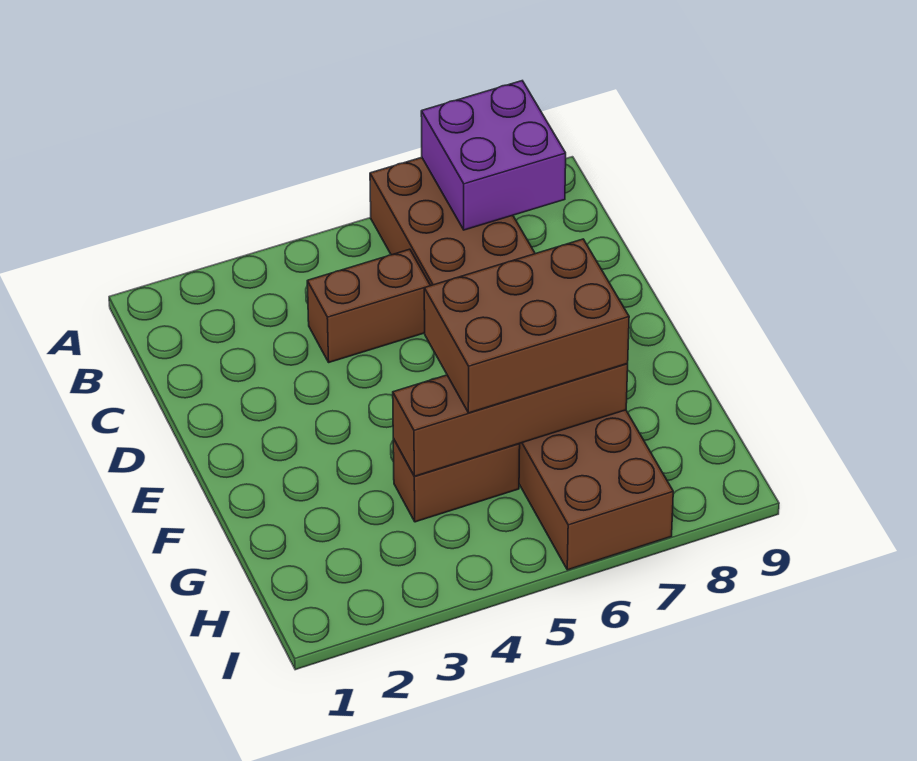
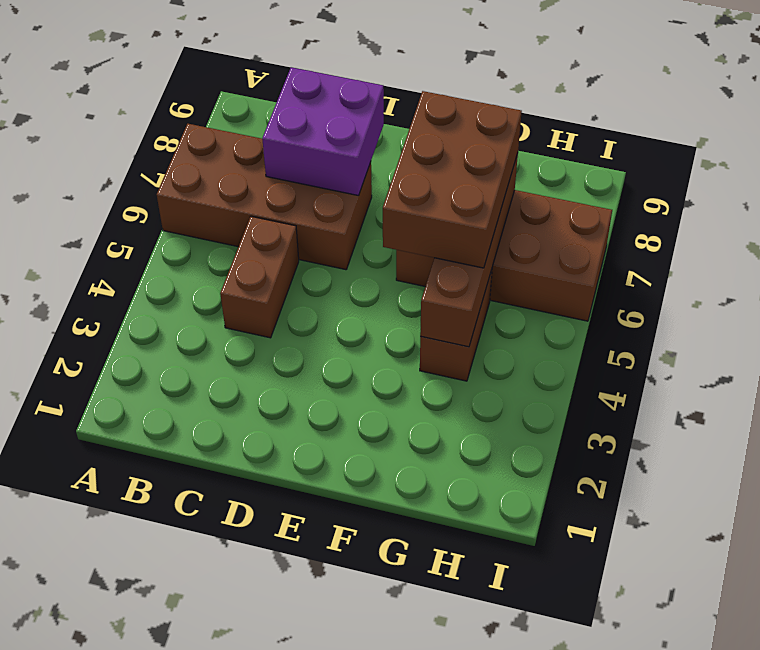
purple 2x2 brick [421,81,566,230] -> purple 2x2 brick moved to [262,67,384,196]

